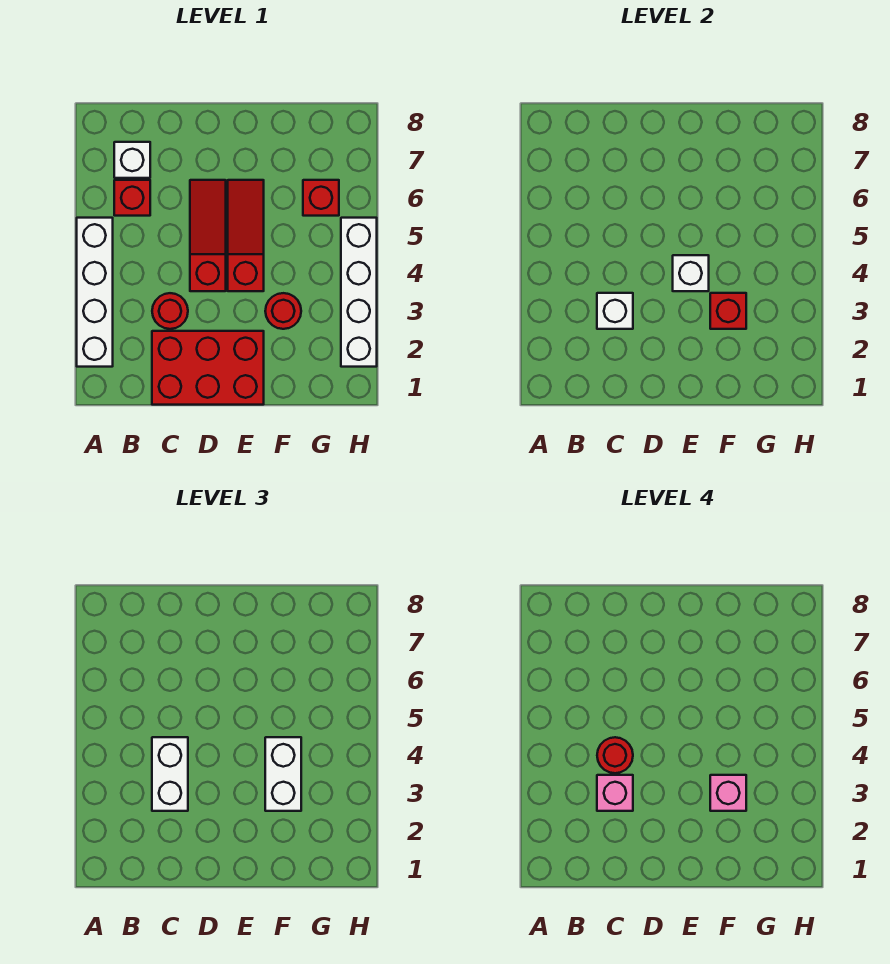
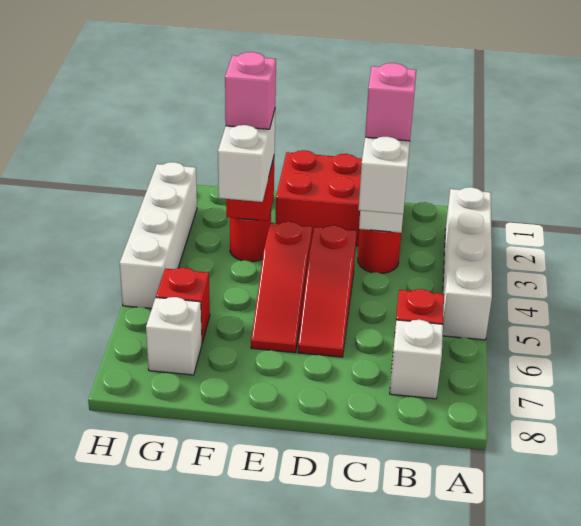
red 1x1 round brick [597,737,633,773] -> none
white 1x1 brick [673,255,709,291] -> white 1x1 brick moved to [146,297,202,375]

